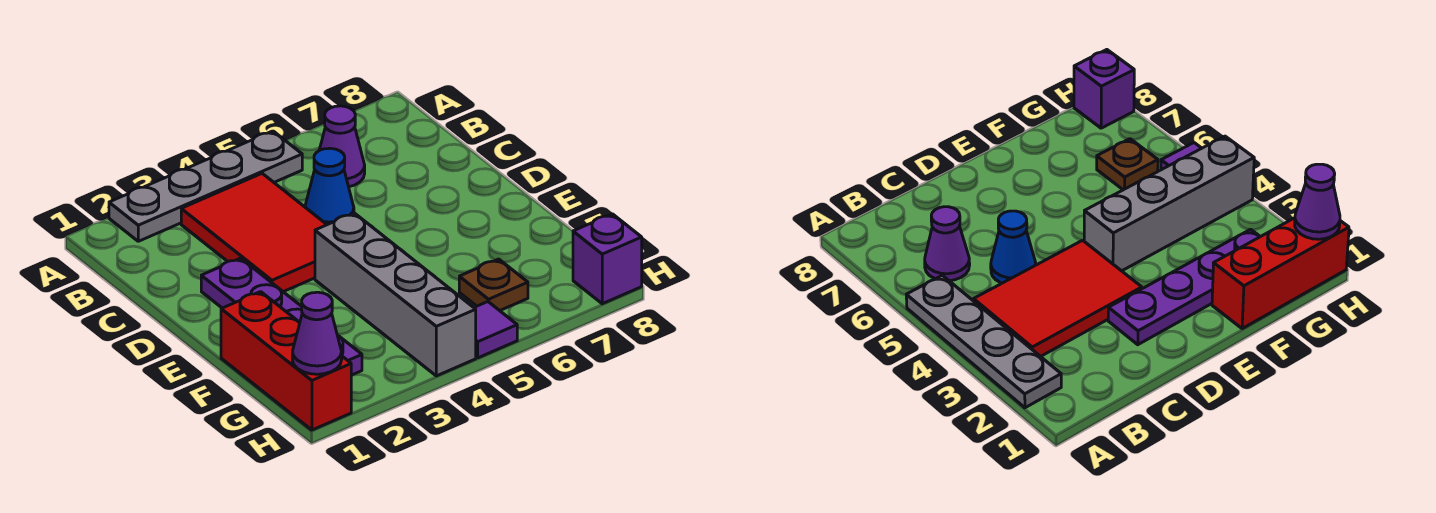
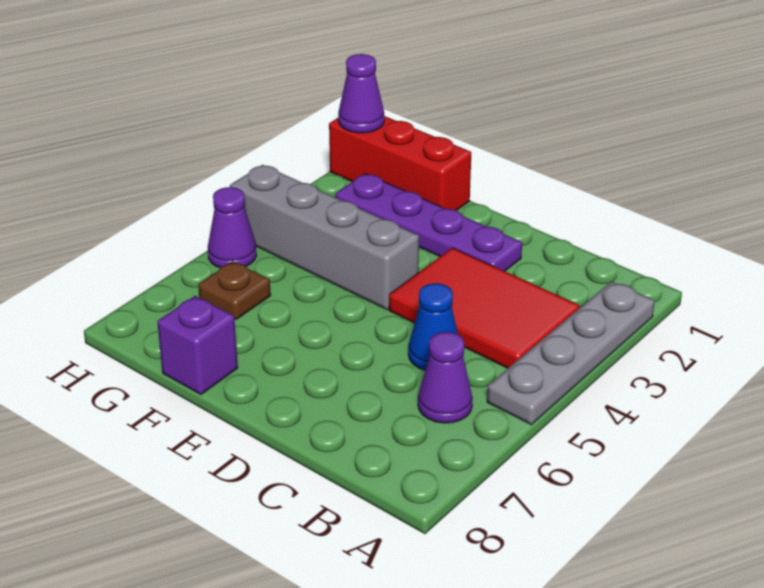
purple 1x1 tile [474,302,517,358] -> purple 1x1 cone [208,187,257,268]
purple 1x1 brick [573,214,642,304] -> purple 1x1 brick moved to [157,296,238,395]

